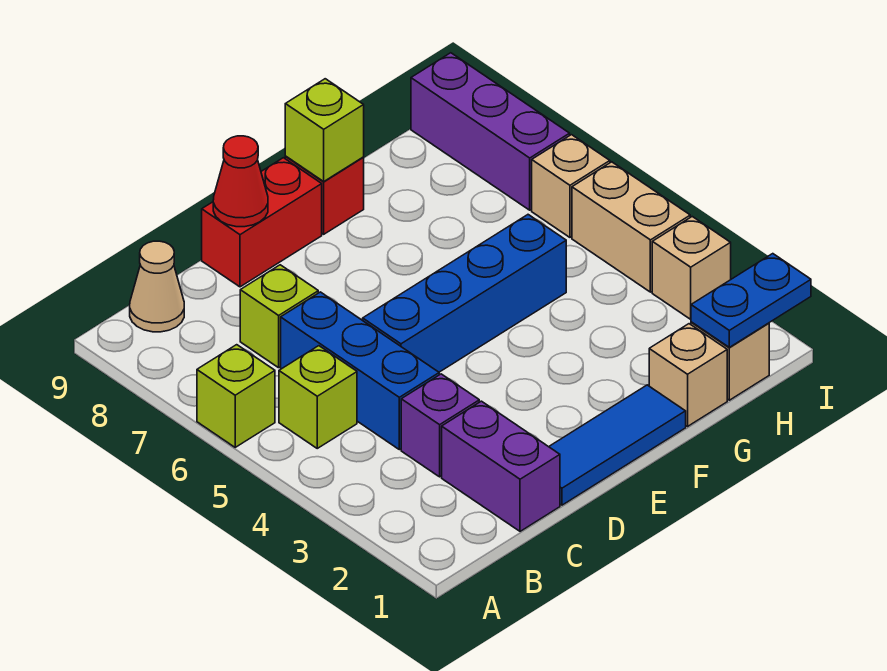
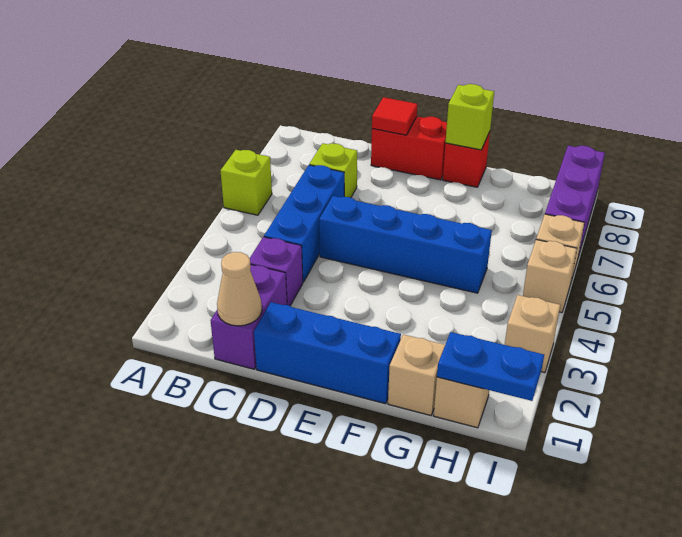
lime 1x1 brick [279,346,357,448] -> none
tan 1x1 cone [130,241,184,332] -> tan 1x1 cone moved to [217,252,262,326]
blue 1x3 tile [549,385,686,505] -> blue 1x3 brick [254,302,401,404]
red 1x1 cone [213,136,268,227] -> red 1x1 tile [372,97,417,135]
tan 1x2 brick [572,162,690,292] -> tan 1x1 brick [523,240,577,313]

